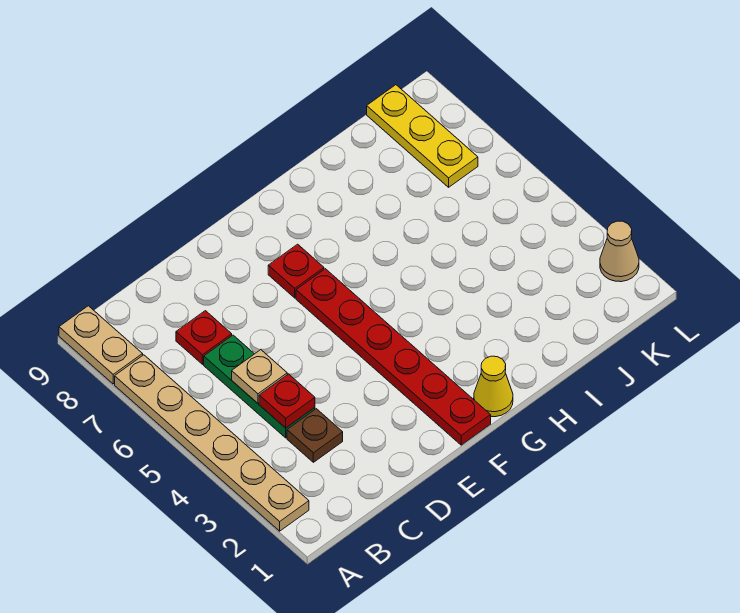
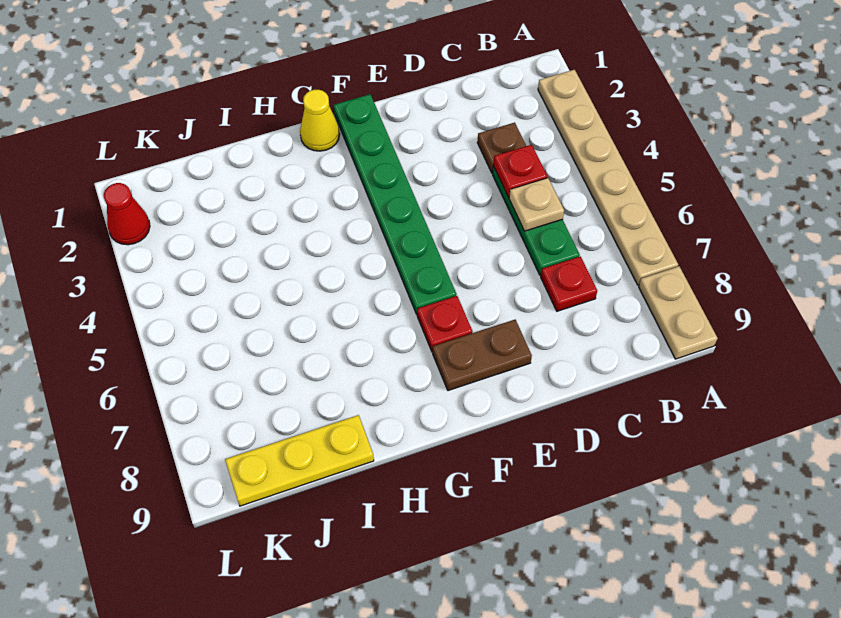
none -> brown 1x2 plate [433,320,532,391]
red 1x6 plate [296,269,491,445] -> green 1x6 plate [334,94,457,314]
yellow 1x3 plate [367,85,478,187] -> yellow 1x3 plate turned to [225,415,374,506]
tan 1x1 cone [600,221,639,282] -> red 1x1 cone [104,183,150,245]

